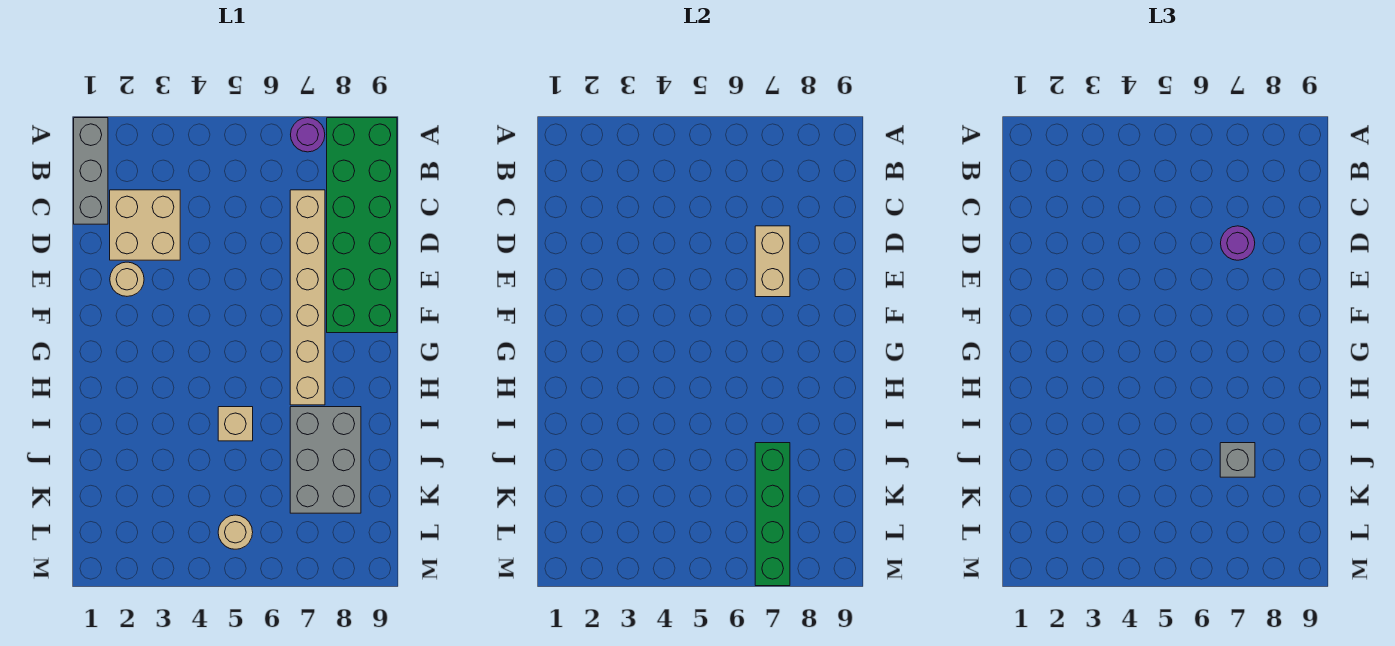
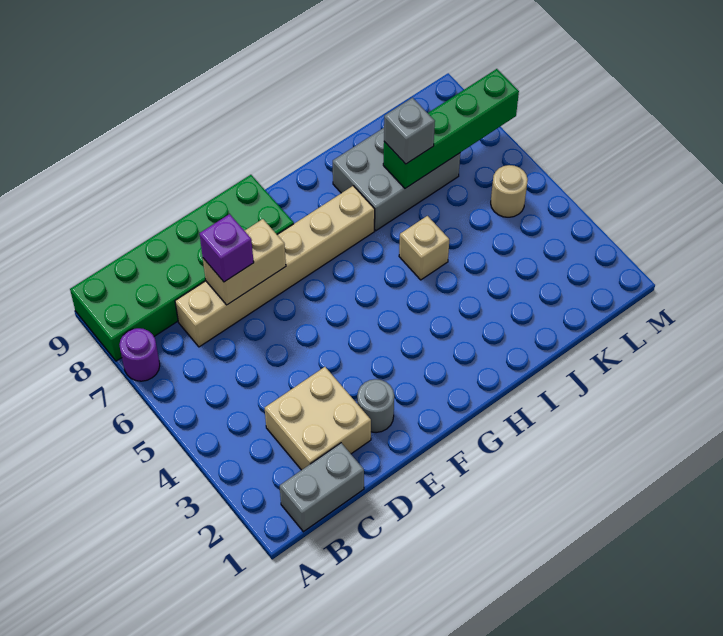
grey 1x3 brick [74,118,108,224] -> grey 1x2 brick [280,443,364,532]
purple 1x1 round brick [1221,226,1255,260] -> purple 1x1 brick [199,214,254,282]
tan 1x1 round brick [110,262,144,296] -> grey 1x1 round brick [357,379,394,433]

